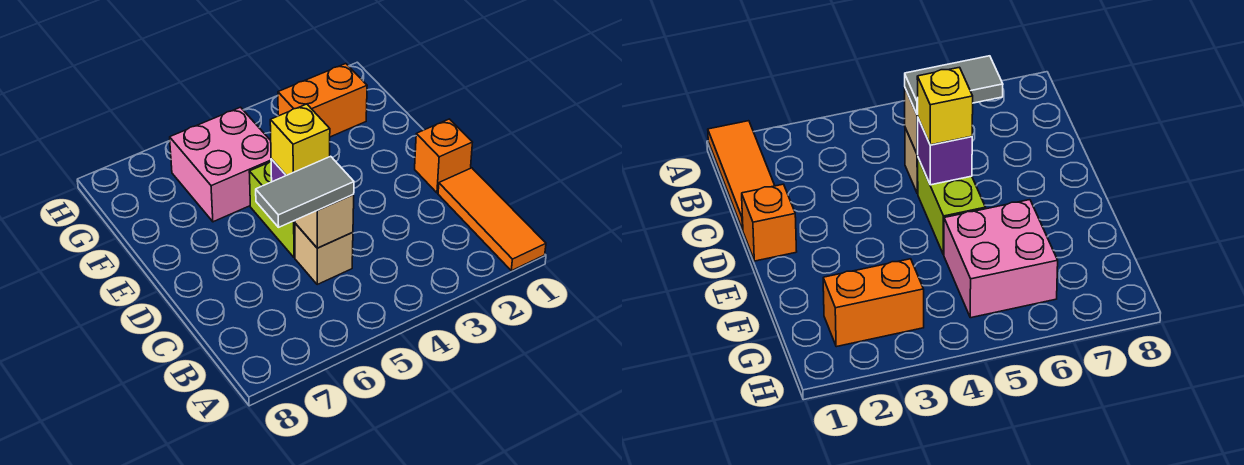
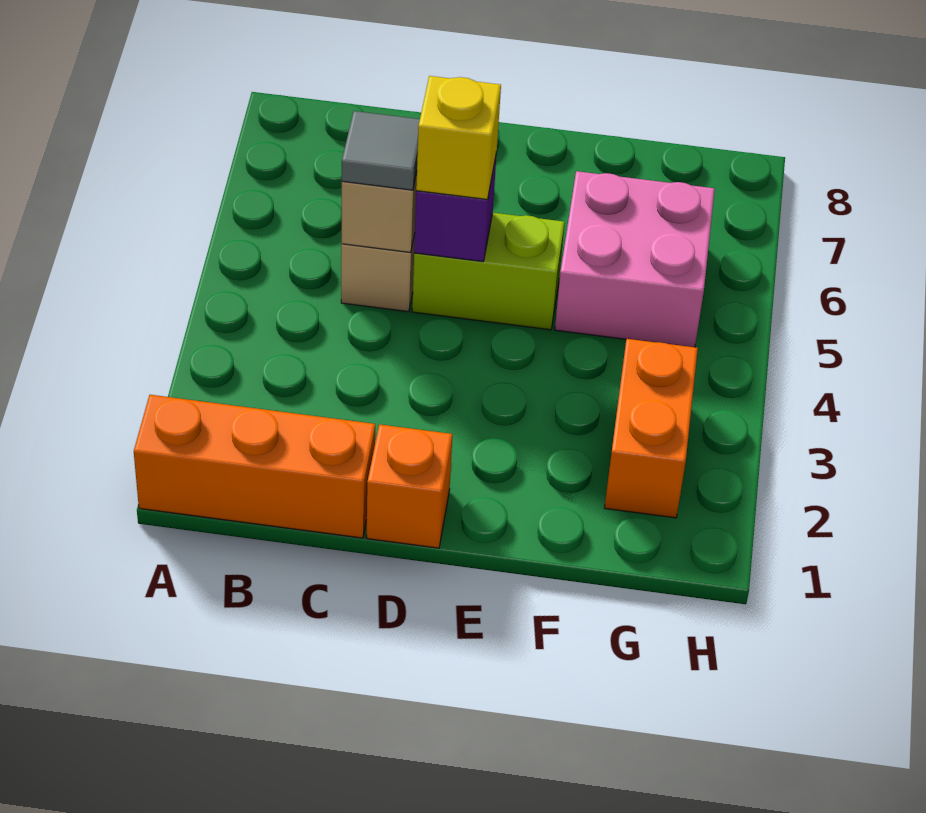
orange 1x3 tile [438,168,546,271] -> orange 1x3 brick [134,395,375,538]
grey 1x2 tile [256,156,354,227] -> grey 1x1 tile [342,111,420,190]

